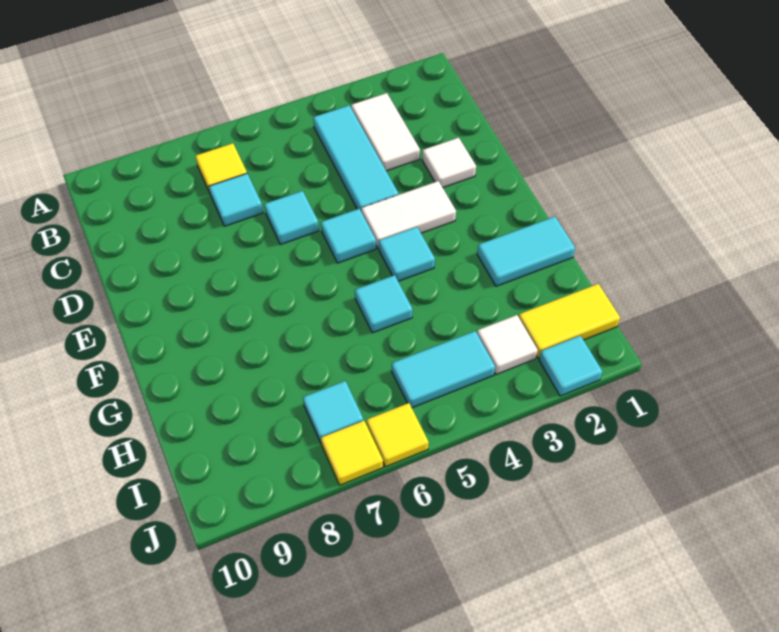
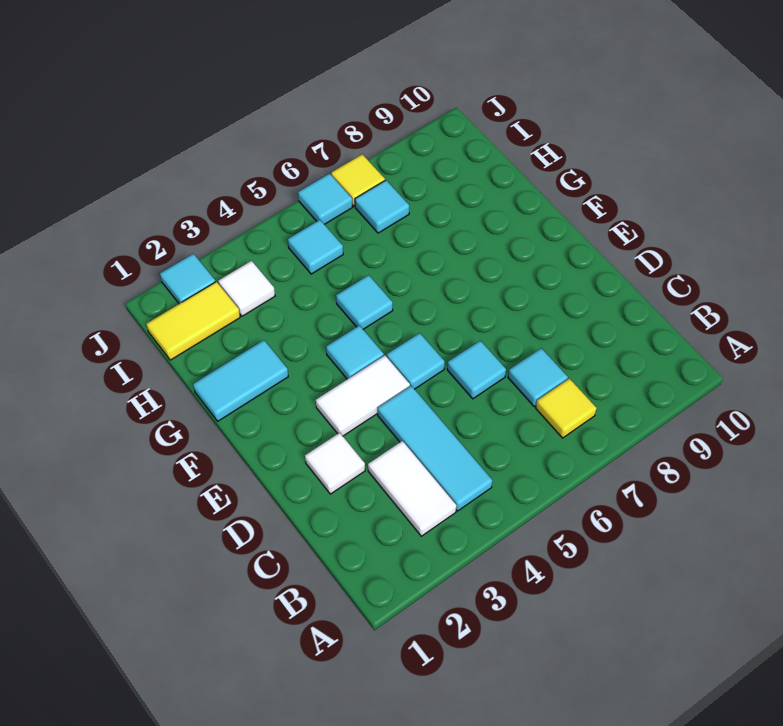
cyan 1x2 tile [392,331,495,408] -> cyan 1x1 tile [288,220,343,274]
yellow 1x1 tile [367,403,429,467] -> cyan 1x1 tile [298,174,353,224]

